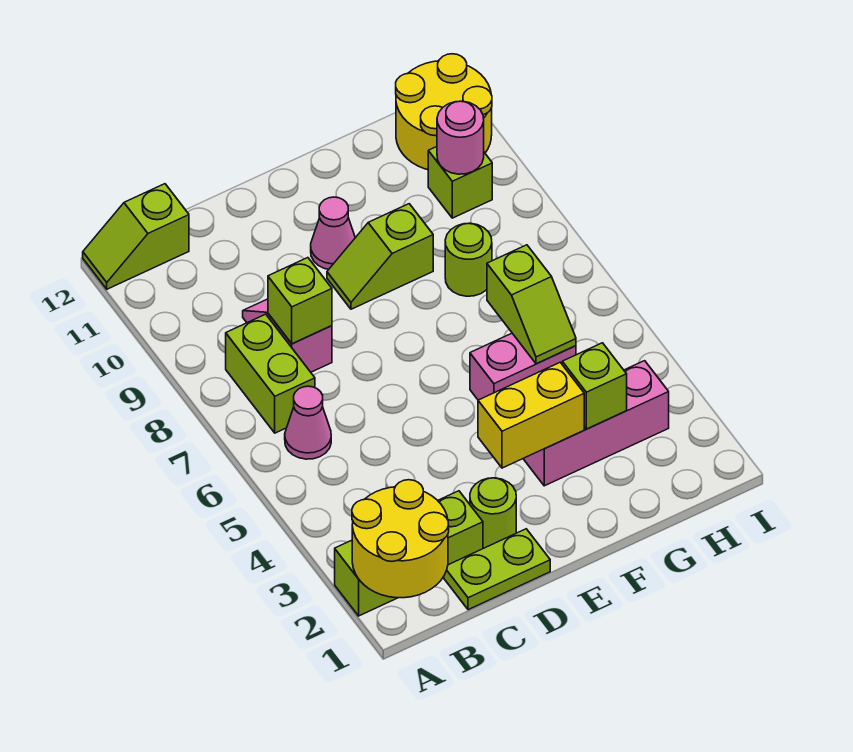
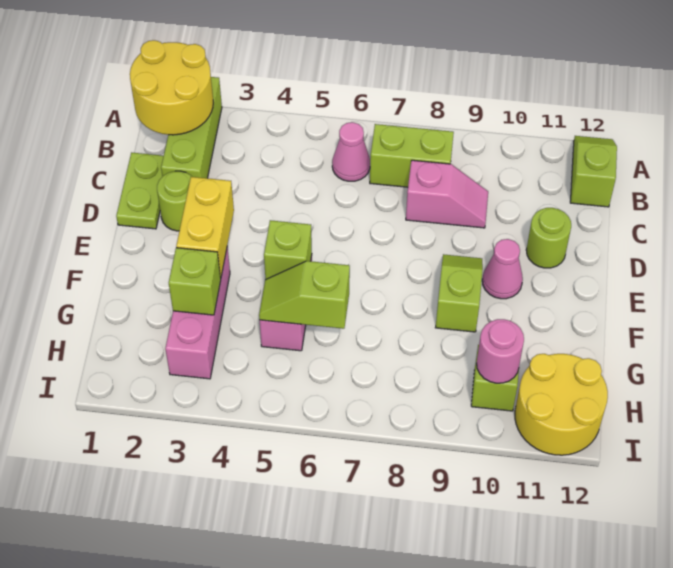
lime 1x1 brick [268,258,332,344] -> lime 1x1 brick moved to [264,220,312,280]
lime 1x1 round brick [445,223,492,296] -> lime 1x1 round brick moved to [526,208,571,268]

